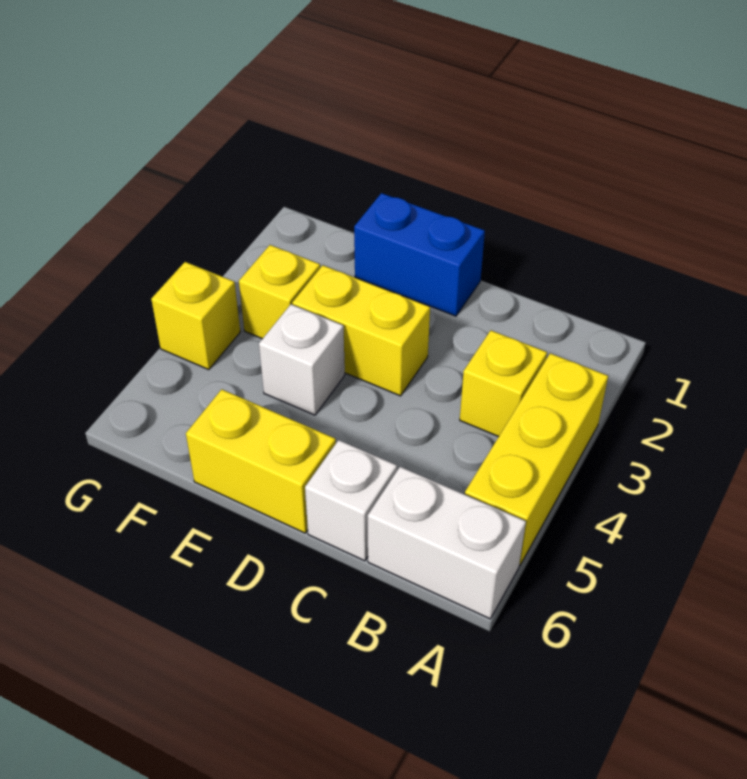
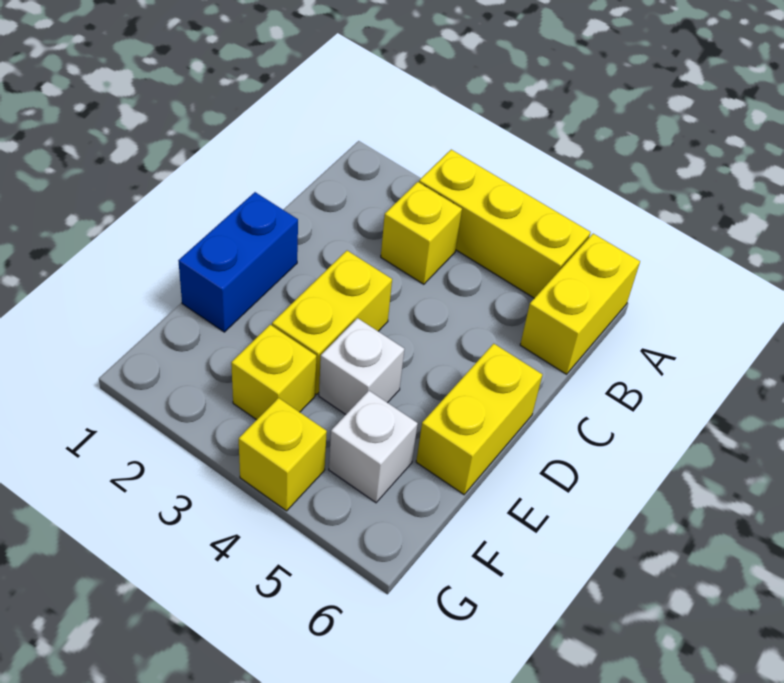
white 1x2 brick [368,467,526,619] -> yellow 1x2 brick [520,234,640,374]
white 1x1 brick [305,440,397,561] -> white 1x1 brick moved to [329,391,418,503]

